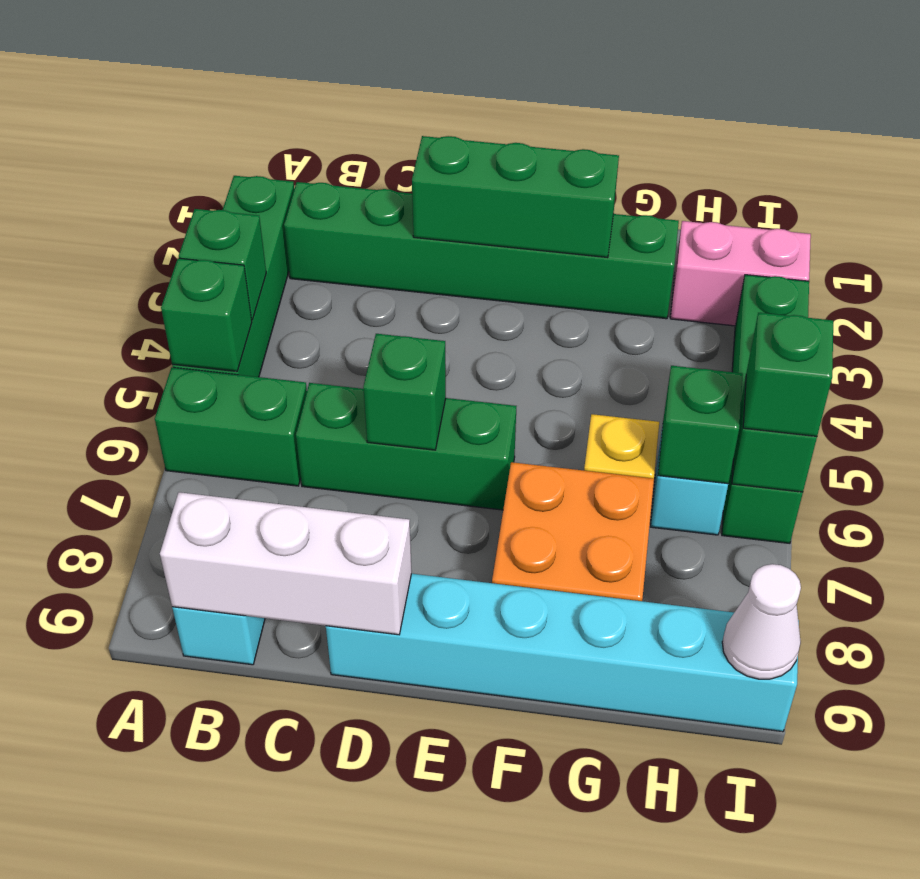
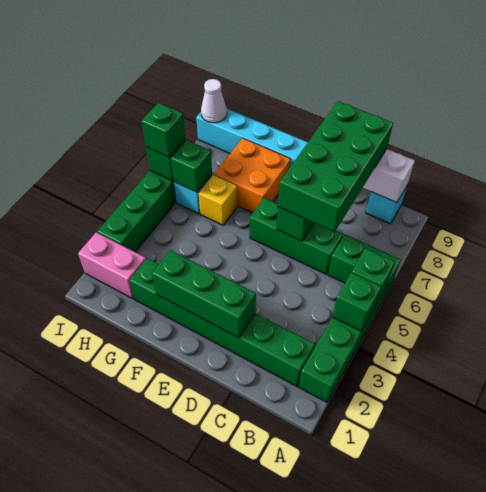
none -> green 2x4 brick [278,101,393,232]

